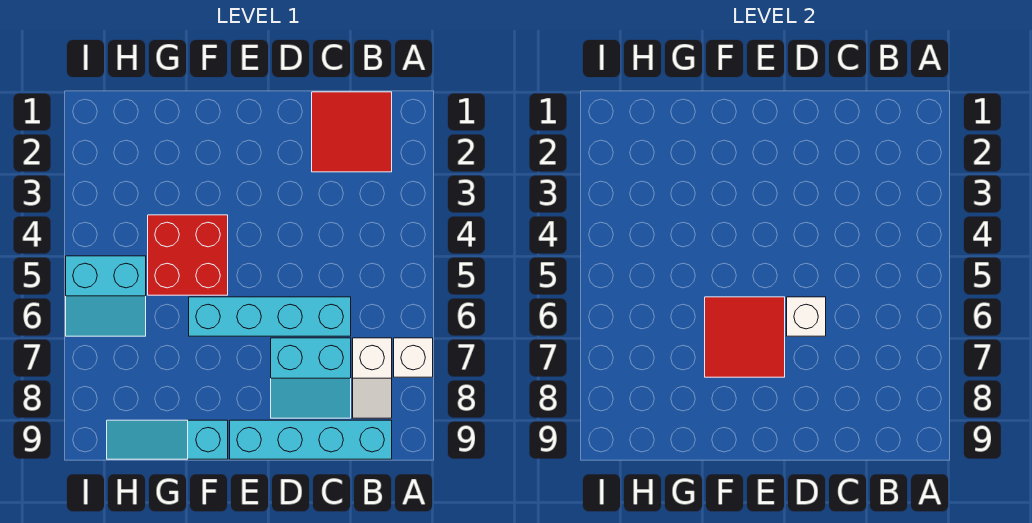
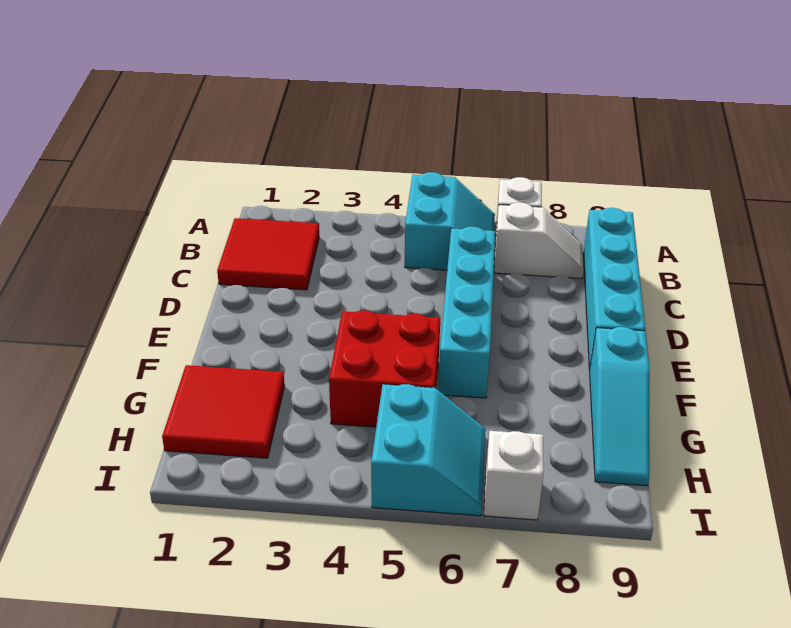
cyan 2x2 slope [271,338,351,418] -> cyan 2x2 slope moved to [405,172,495,270]
white 1x1 brick [787,297,826,336] -> white 1x1 brick moved to [484,431,544,520]
red 2x2 tile [705,297,785,377] -> red 2x2 tile moved to [162,365,285,458]

